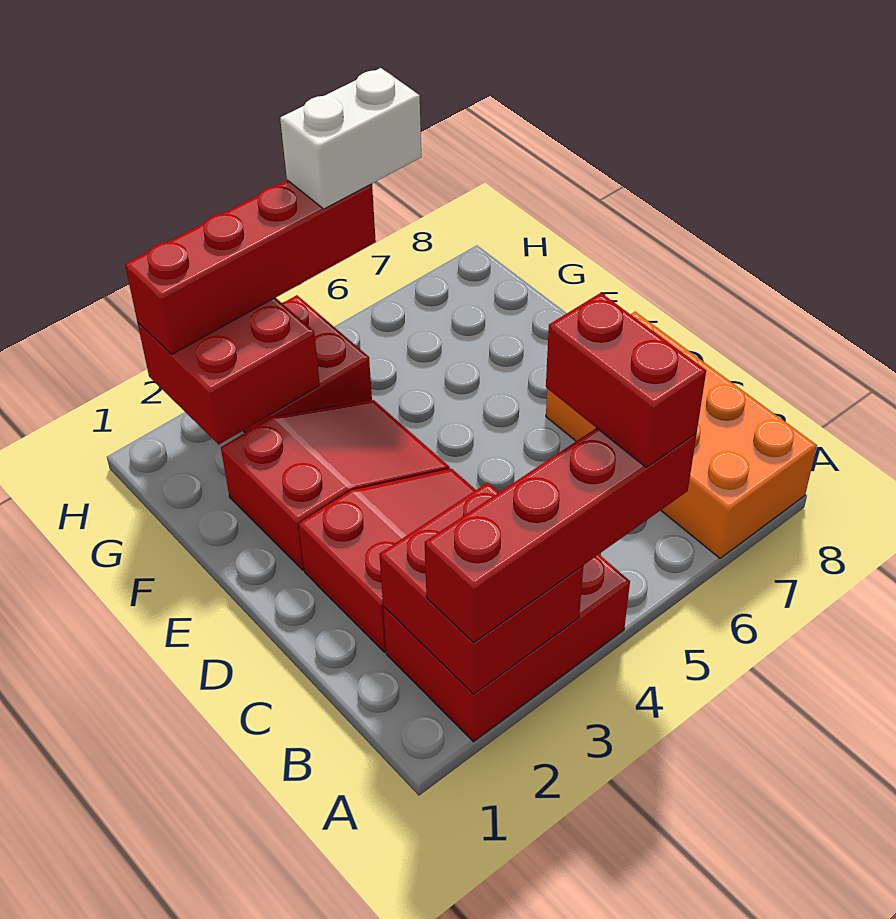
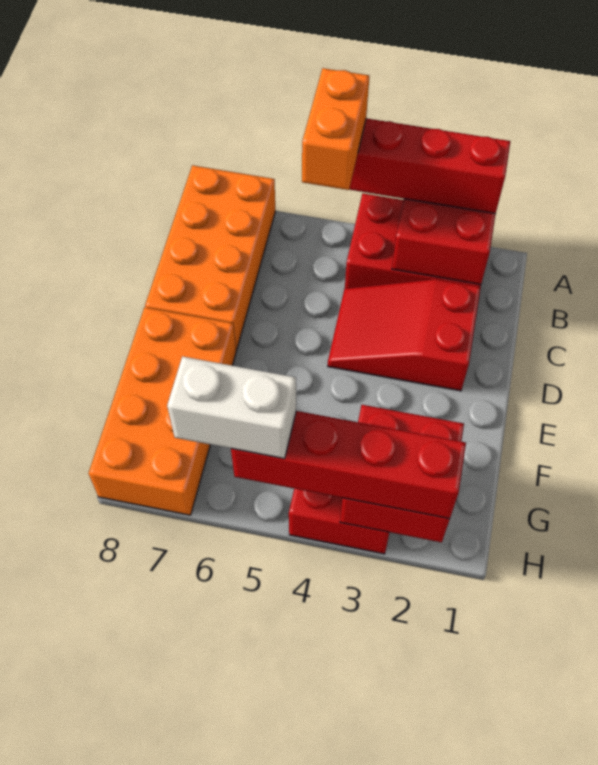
red 1x2 brick [546,293,706,467] -> orange 1x2 brick [302,68,369,190]
red 2x3 slope [221,400,450,570] -> none
none -> orange 2x4 brick [89,307,236,515]

